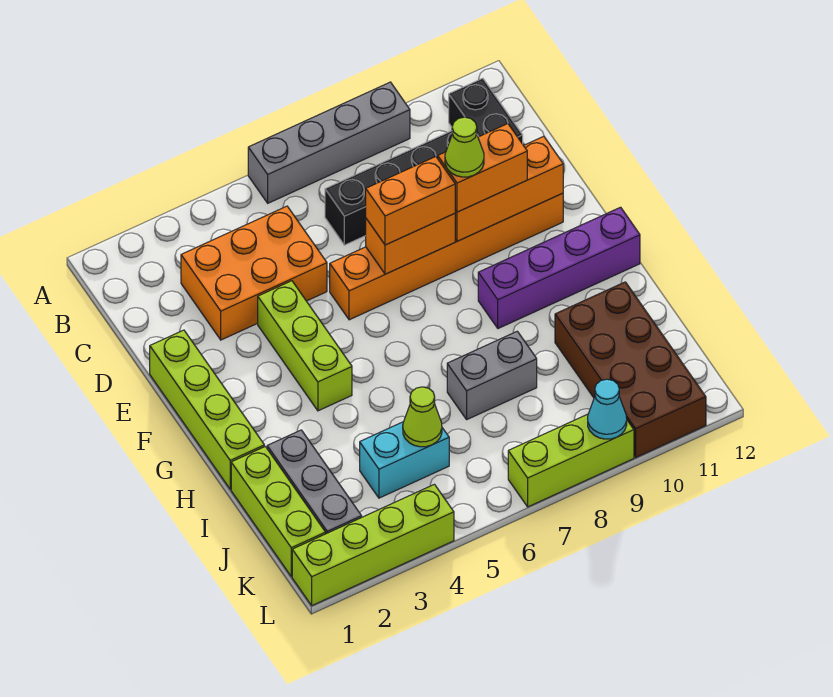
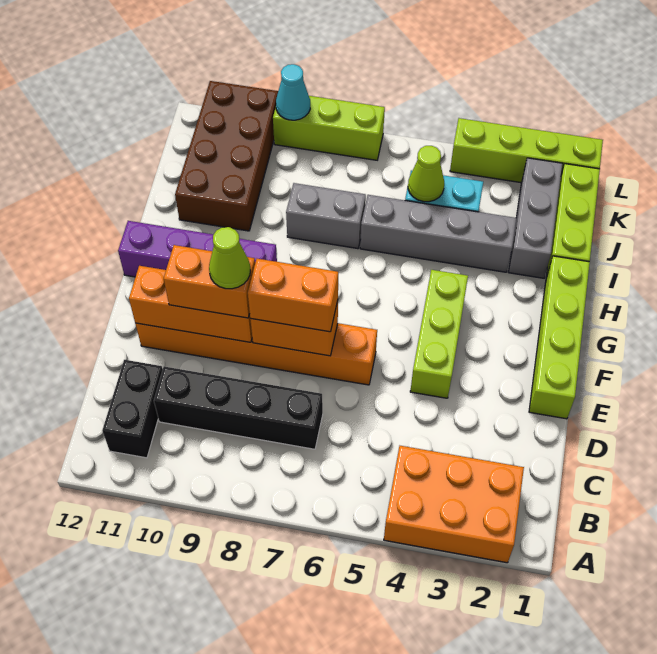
grey 1x4 brick [248,82,410,203] -> grey 1x4 brick moved to [360,195,516,272]
orange 2x3 brick [181,206,327,340] -> orange 2x3 brick moved to [384,446,524,563]

